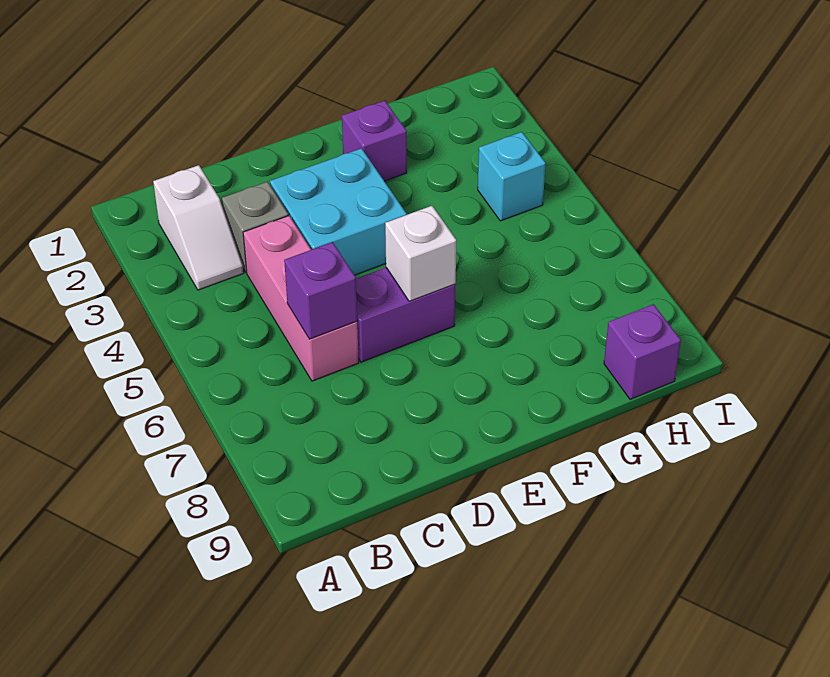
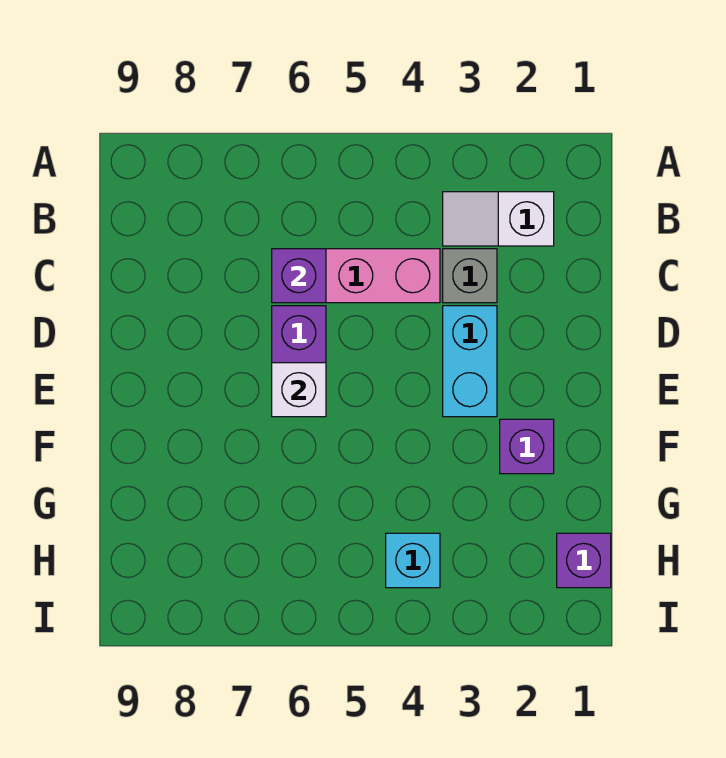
cyan 2x2 brick [270,148,407,275] -> cyan 1x2 brick [443,306,497,417]
purple 1x1 brick [604,304,681,399] -> purple 1x1 brick moved to [557,533,611,588]

